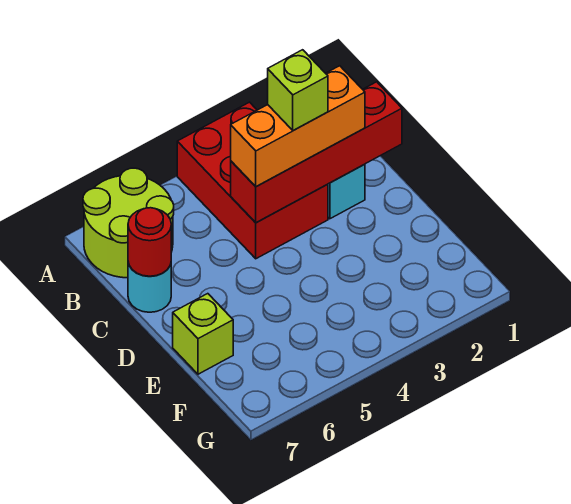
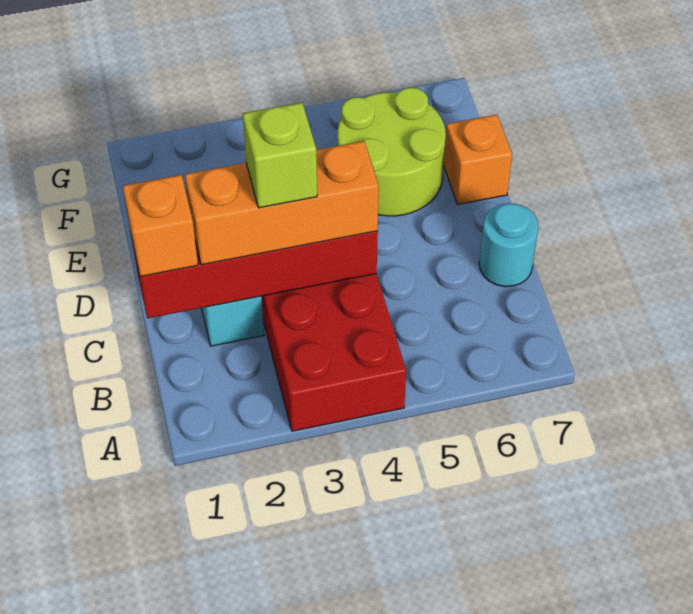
lime 2x2 round brick [83,168,174,278] -> lime 2x2 round brick moved to [338,88,446,216]
none -> orange 1x1 brick [123,175,198,277]
red 1x1 round brick [128,208,171,276] -> none
lime 1x1 brick [173,294,233,374] -> orange 1x1 brick [444,115,512,204]

